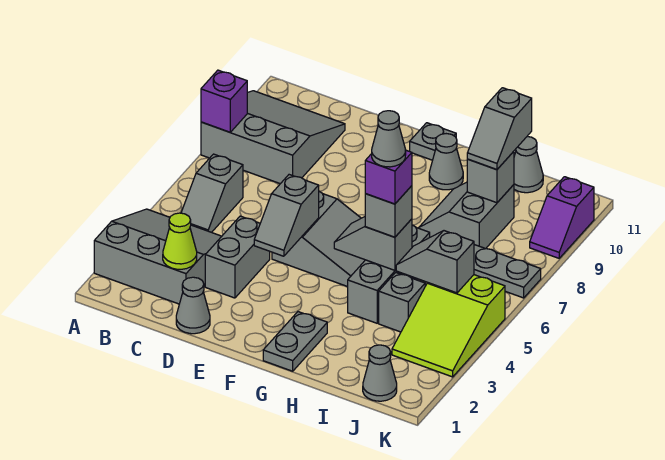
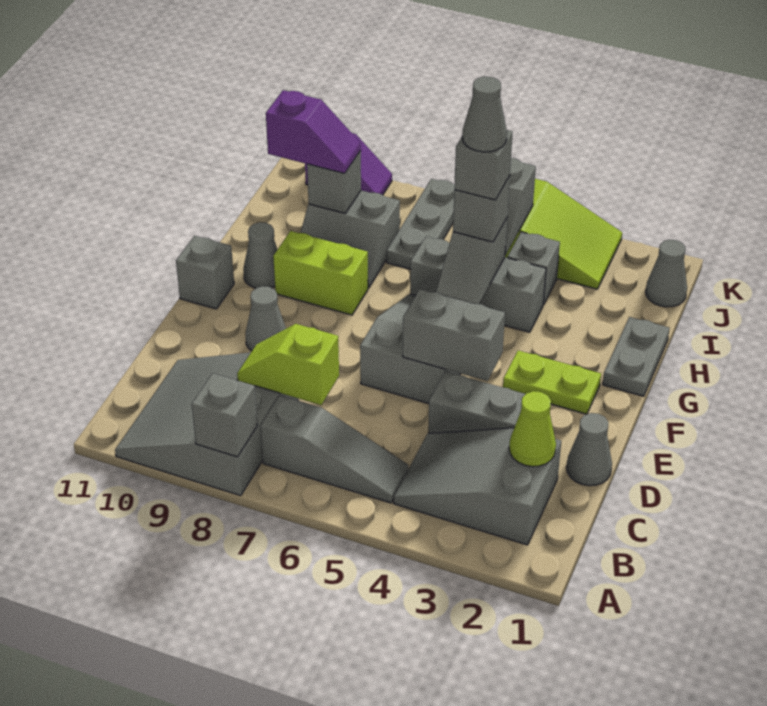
grey 3x3 slope [94,209,222,304] -> grey 2x3 slope [394,428,561,545]
purple 1x1 brick [201,70,247,132] -> grey 1x1 brick [192,373,257,457]
grey 1x2 slope [181,154,243,232] -> grey 1x3 slope [260,395,408,503]
none -> lime 1x2 slope [237,324,339,405]
grey 1x2 slope [254,175,319,256] -> grey 1x2 brick [403,289,505,381]
none -> lime 1x2 plate [503,351,601,414]
grey 1x1 plate [410,123,456,160] -> grey 1x1 brick [176,236,234,309]
grey 1x2 plate [263,312,327,371] -> grey 1x2 plate turned to [603,317,670,396]
none -> lime 1x2 brick [273,231,368,315]
purple 1x1 brick [365,150,412,204] -> grey 1x1 brick [454,130,513,200]
grey 1x2 slope [467,88,532,170] -> purple 1x2 slope [266,90,361,174]
grey 1x1 cone [514,137,543,193] -> grey 1x1 cone moved to [245,286,286,351]

